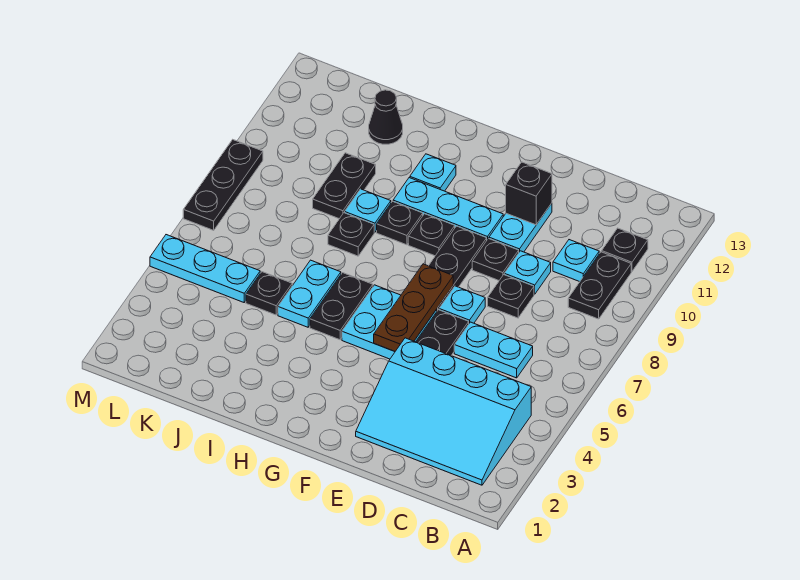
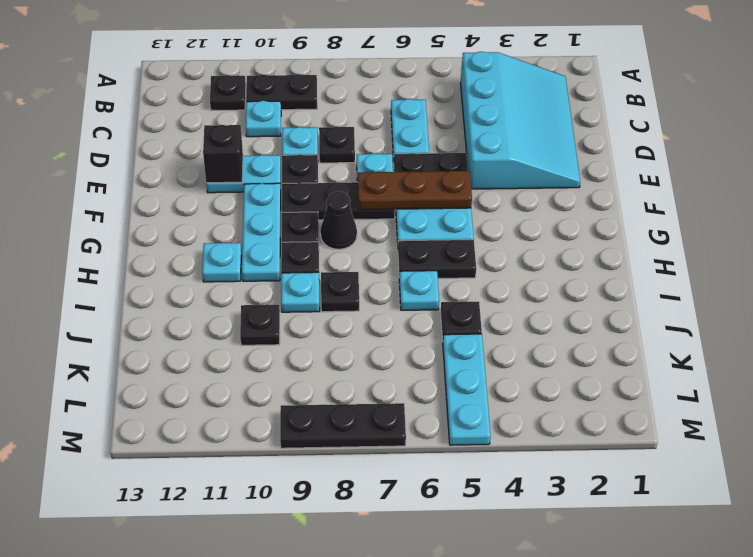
cyan 1x2 plate [278,260,341,327] -> cyan 1x1 plate [399,271,439,310]
black 1x2 plate [313,153,376,219] -> black 1x1 plate [240,305,280,345]
black 1x1 cone [369,90,403,144] -> black 1x1 cone moved to [320,191,357,249]

